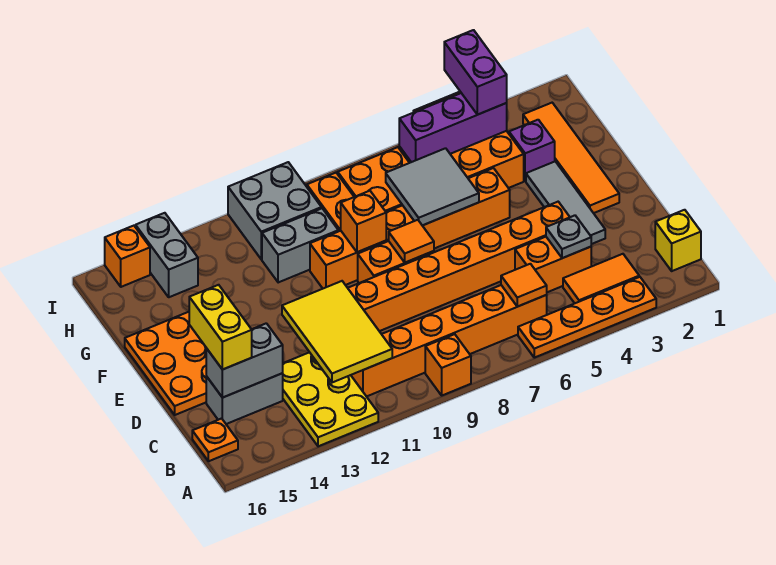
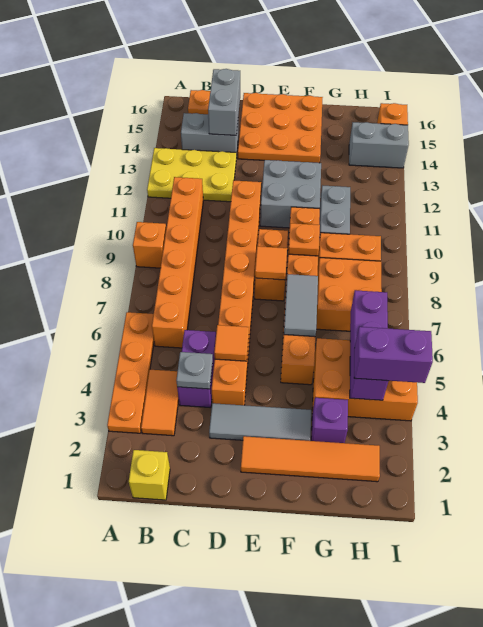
orange 1x1 tile [501,264,547,307] -> orange 1x1 tile moved to [214,325,249,361]
yellow 2x3 tile [282,281,392,383] -> none
orange 1x2 brick [515,237,591,292] -> purple 1x2 brick [177,330,216,408]
grey 1x2 brick [206,373,283,424] -> grey 1x2 brick turned to [181,113,238,158]
yellow 1x2 brick [189,285,252,370] -> none
grey 2x2 tile [386,148,479,226] -> grey 1x2 tile [284,274,318,337]
orange 1x1 brick [341,191,386,252] -> orange 1x1 plate [288,223,320,256]
grey 2x2 brick [228,162,321,259] -> grey 2x2 brick moved to [260,160,321,228]

